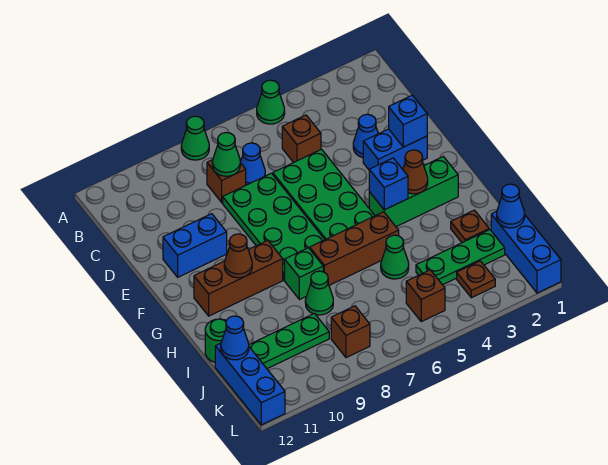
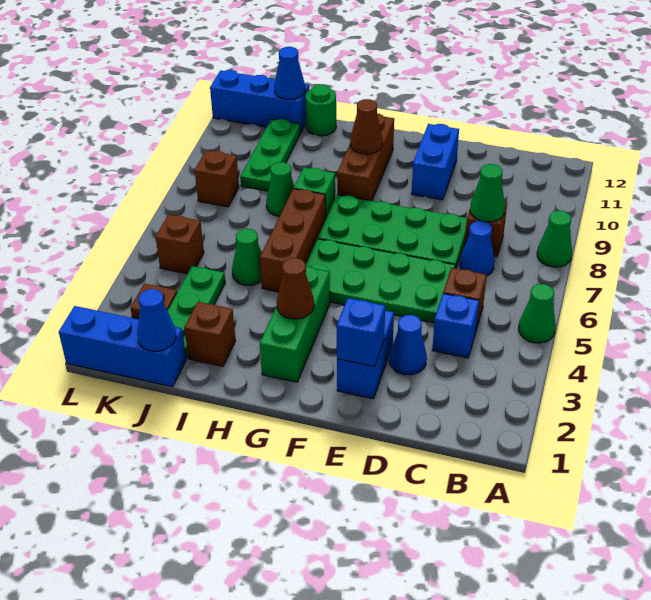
blue 1x1 brick [369,158,408,210] -> blue 1x1 brick moved to [432,293,479,358]
brown 1x1 plate [451,210,489,243] -> brown 1x1 brick [184,302,236,366]

